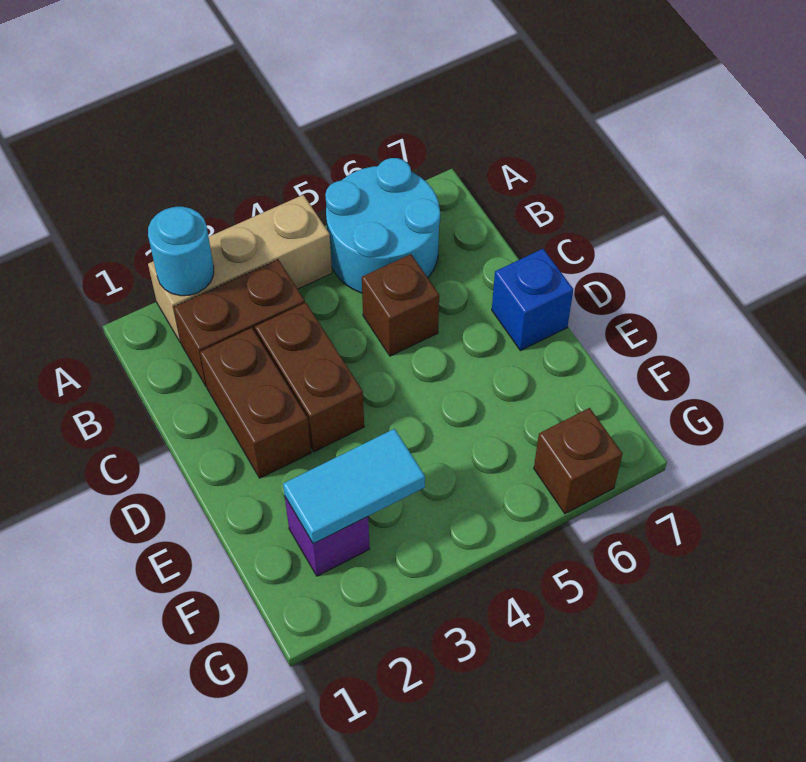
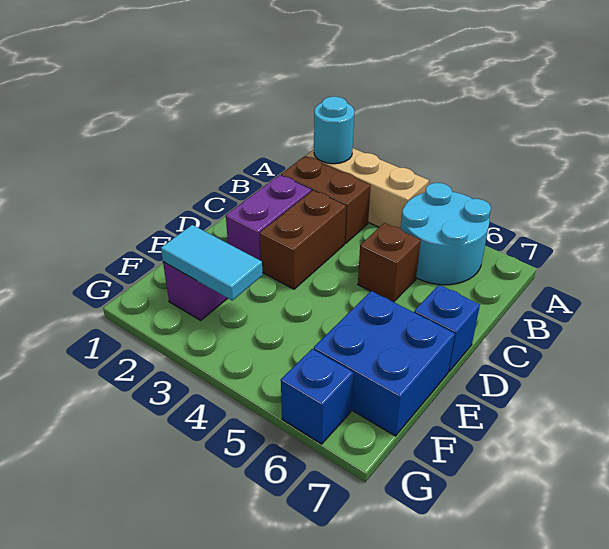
brown 1x2 brick [200,328,311,478] -> purple 1x2 brick [226,175,311,261]
none -> blue 2x2 brick [314,291,455,436]
brown 1x1 brick [534,408,622,514] -> blue 1x1 brick [281,349,353,444]

